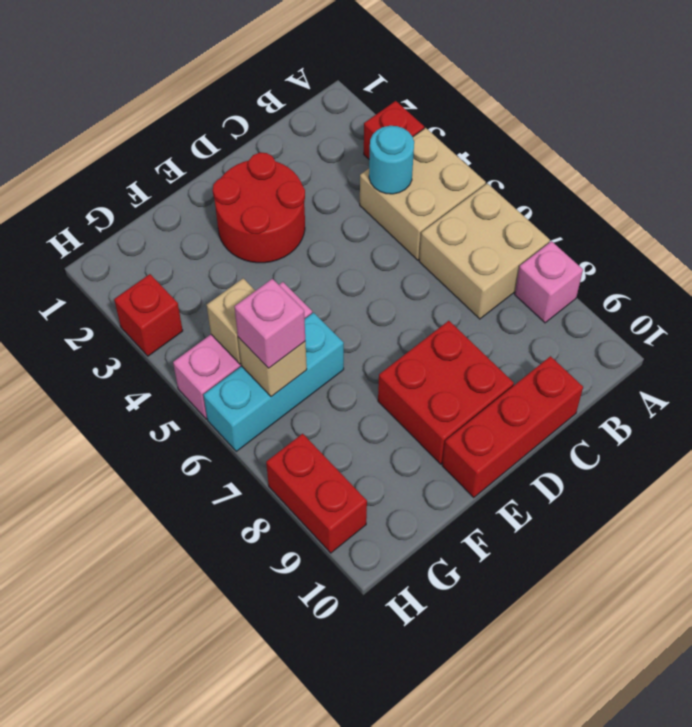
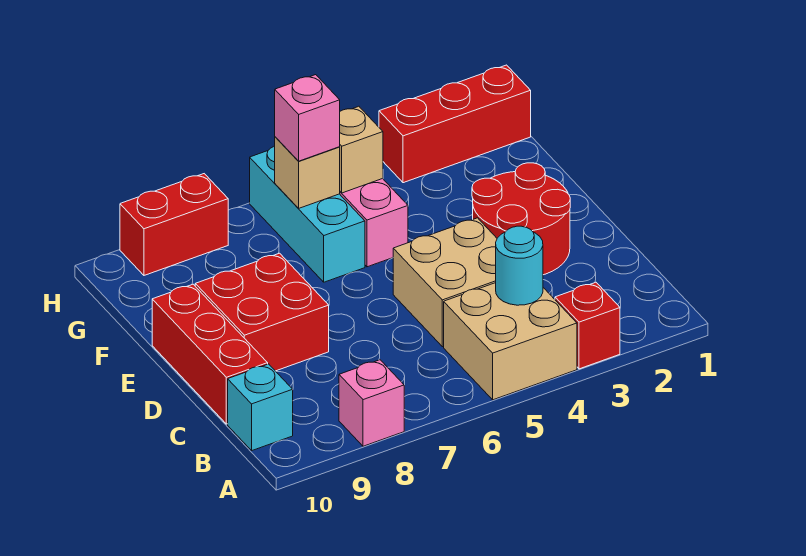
tan 2x2 brick [419,183,550,319] -> tan 2x2 brick moved to [393,218,497,347]
none -> cyan 1x1 brick [228,364,293,450]
red 1x1 brick [114,274,183,356] -> red 1x3 brick [379,65,531,183]

